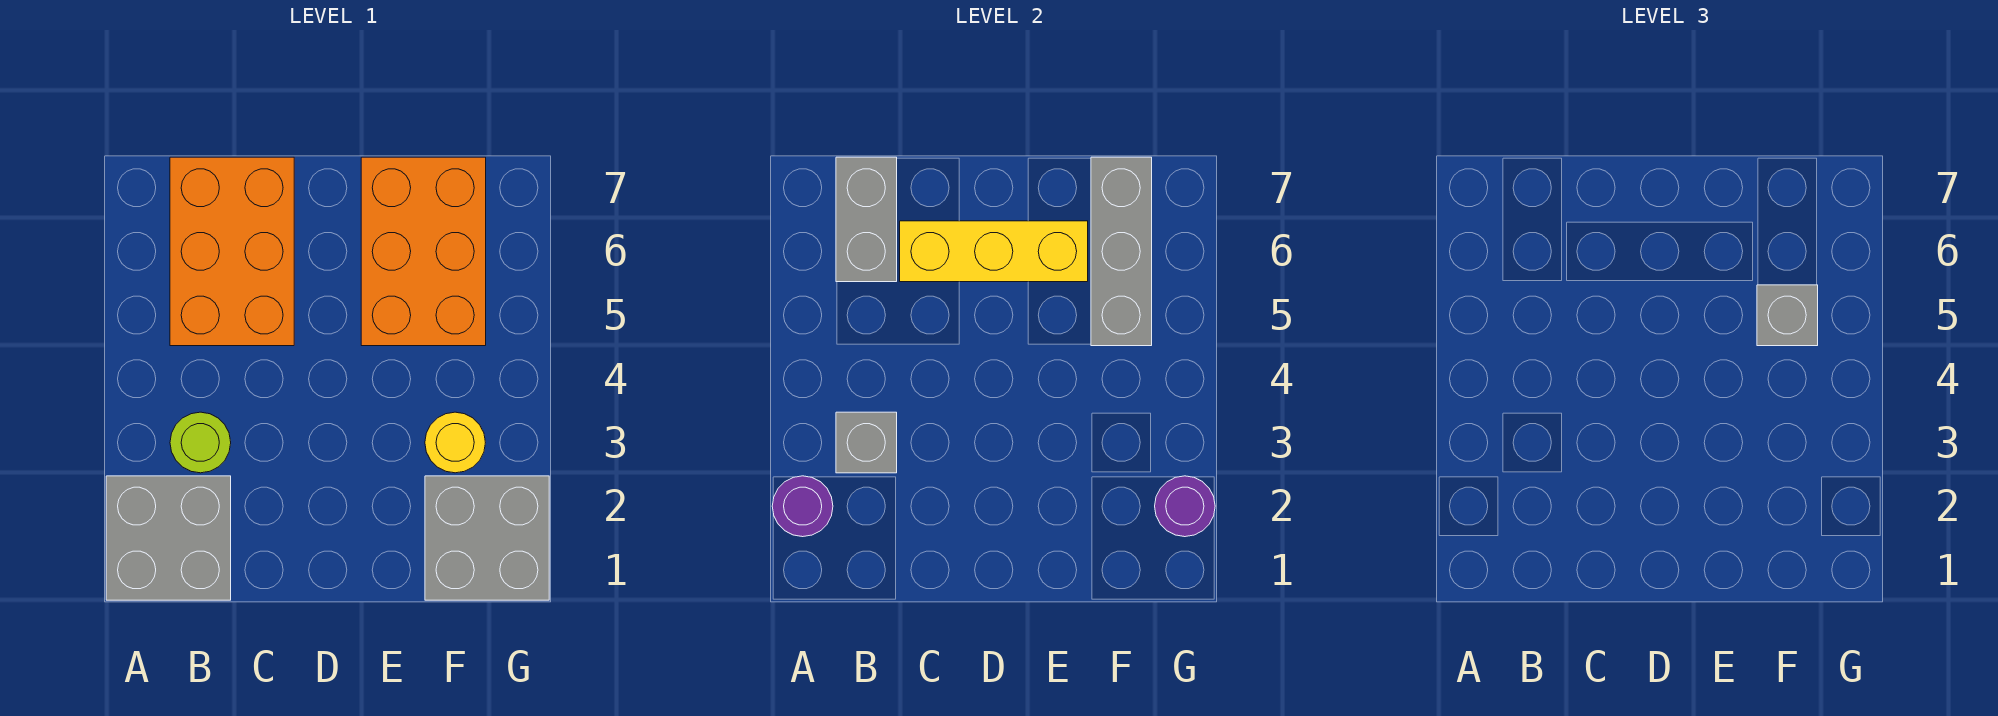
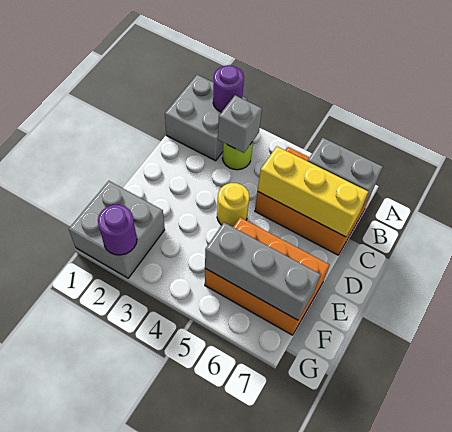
yellow 1x3 brick [900,221,1088,282] -> yellow 1x3 brick turned to [258,146,368,237]
yellow 1x1 round brick [425,412,485,473] -> yellow 1x1 round brick moved to [217,183,249,227]
grey 1x1 brick [1757,285,1818,346] -> none

